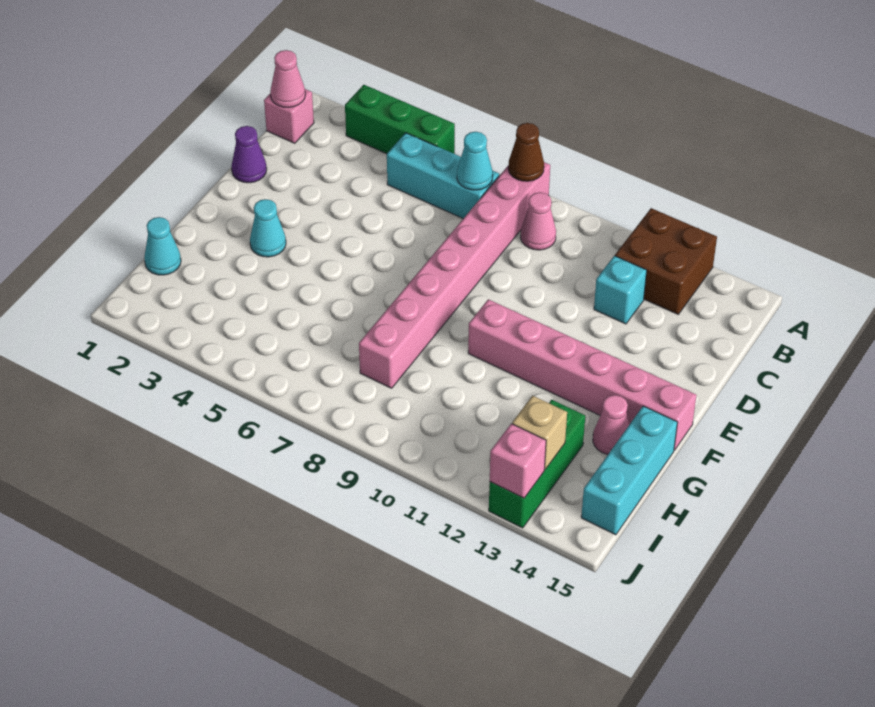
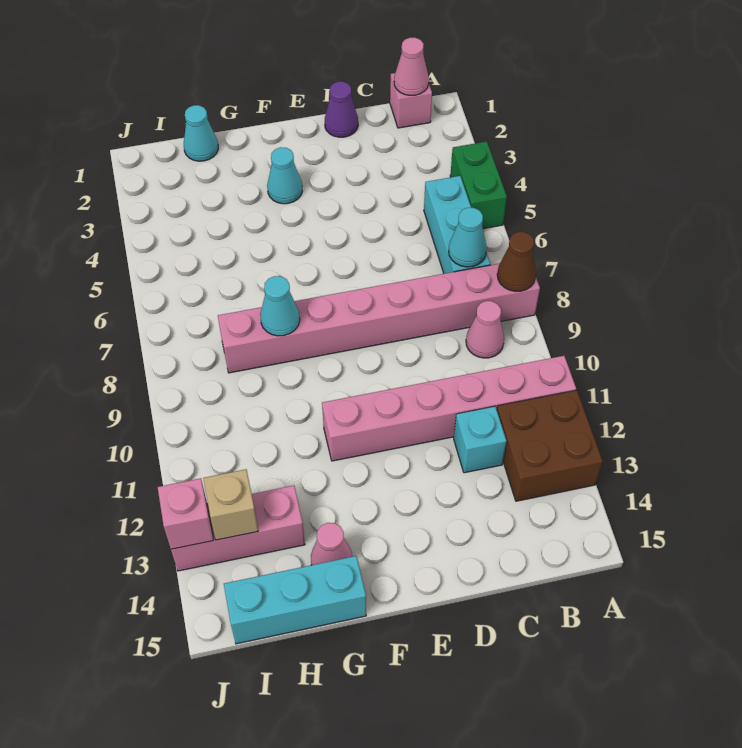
green 1x3 brick [345,85,455,154] -> green 1x2 brick [450,142,507,229]
pink 1x6 brick [468,299,697,450] -> pink 1x6 brick turned to [322,356,576,461]
none -> cyan 1x1 cone [260,276,300,336]
green 1x3 brick [489,400,585,528] -> pink 1x3 brick [171,486,305,571]

